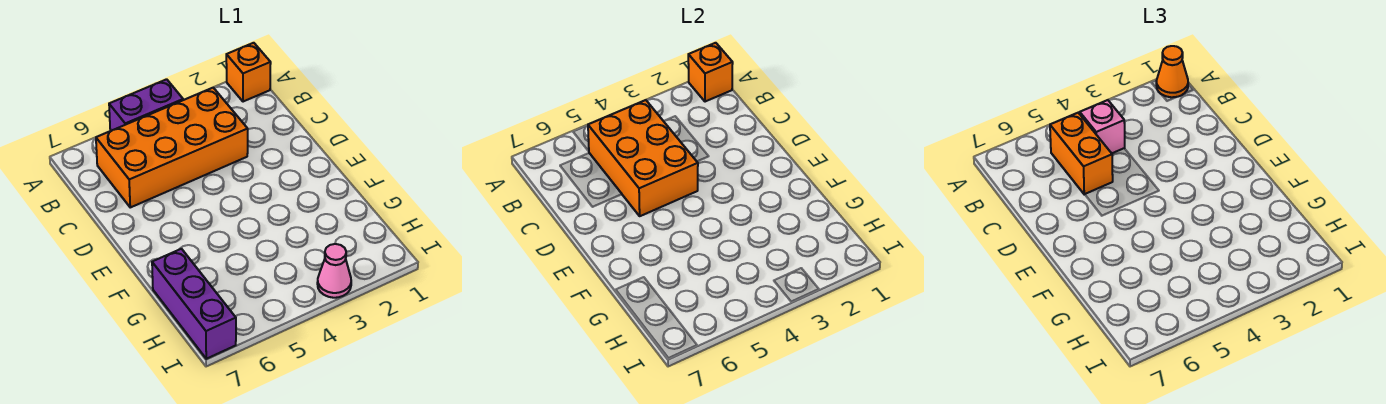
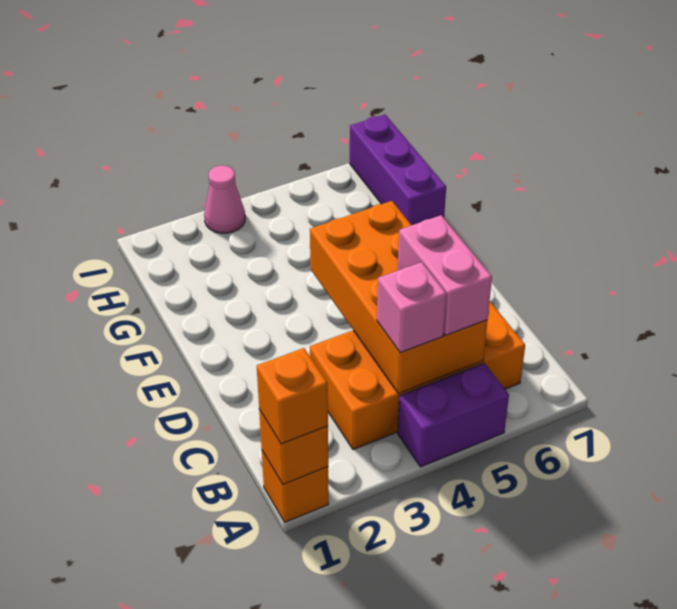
orange 1x1 cone [1156,46,1188,97] -> orange 1x1 brick [257,348,328,444]
orange 2x3 brick [588,100,698,216] -> orange 2x4 brick [310,201,487,394]
orange 1x2 brick [1050,113,1113,194] -> pink 1x2 brick [398,215,492,335]

